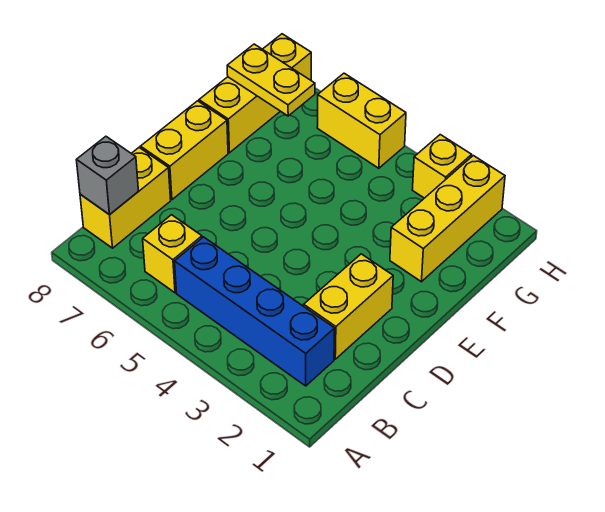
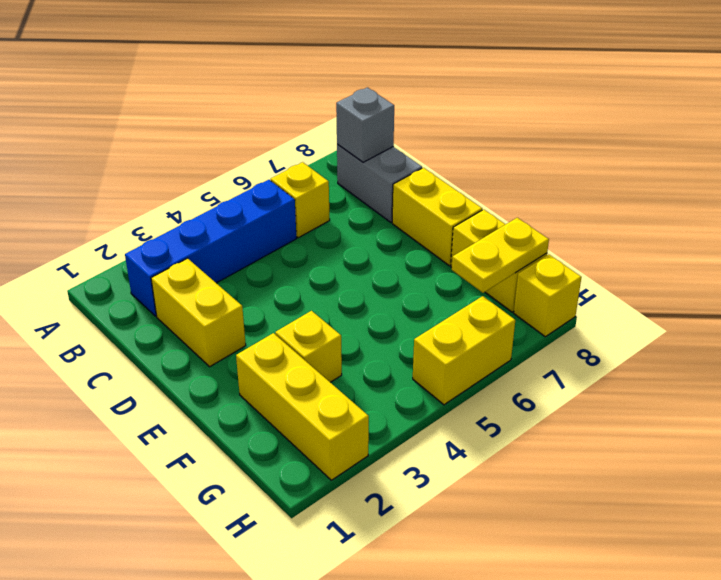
yellow 1x2 brick [80,148,171,248] -> grey 1x2 brick [337,144,422,222]
yellow 1x1 brick [413,135,472,198] -> yellow 1x1 brick moved to [275,311,342,382]

